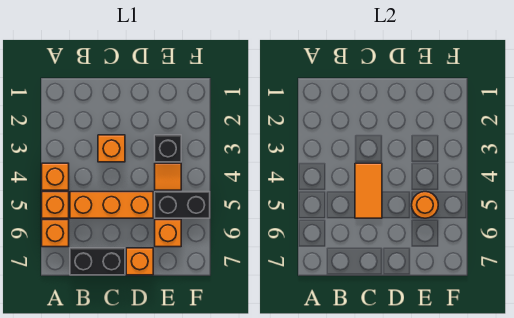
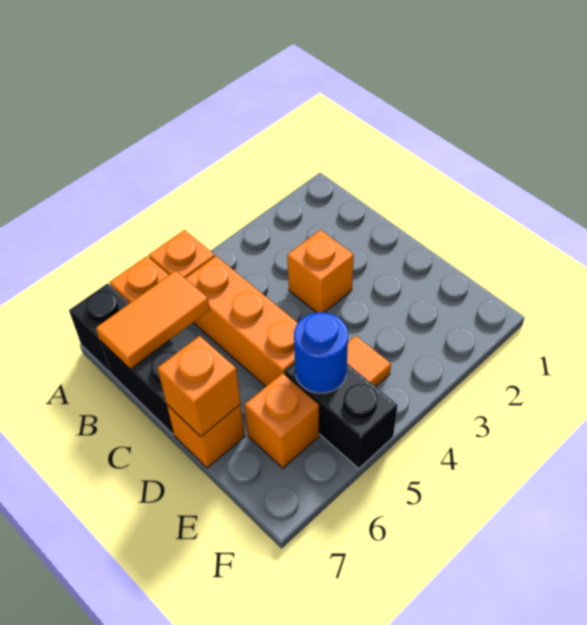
orange 1x1 brick [42,163,69,190] -> orange 1x1 brick moved to [157,336,241,437]
orange 1x2 tile [355,163,382,218] -> orange 1x2 tile moved to [96,271,210,369]
black 1x1 brick [155,135,181,162] -> black 1x1 brick moved to [69,283,130,372]
orange 1x1 round brick [412,192,438,218] -> blue 1x1 round brick [294,312,348,393]

